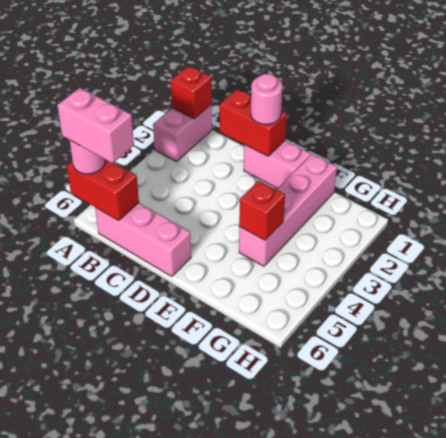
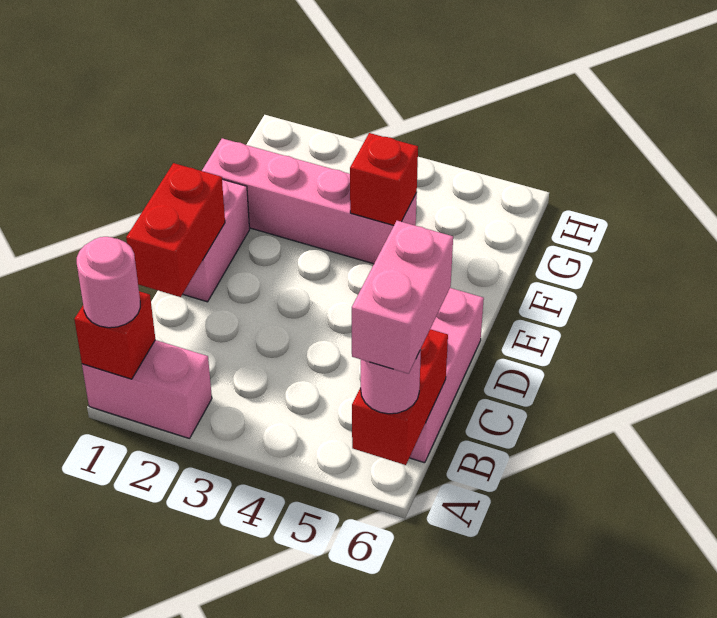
pink 1x1 round brick [251,74,282,124] -> pink 1x1 round brick moved to [77,237,140,328]

